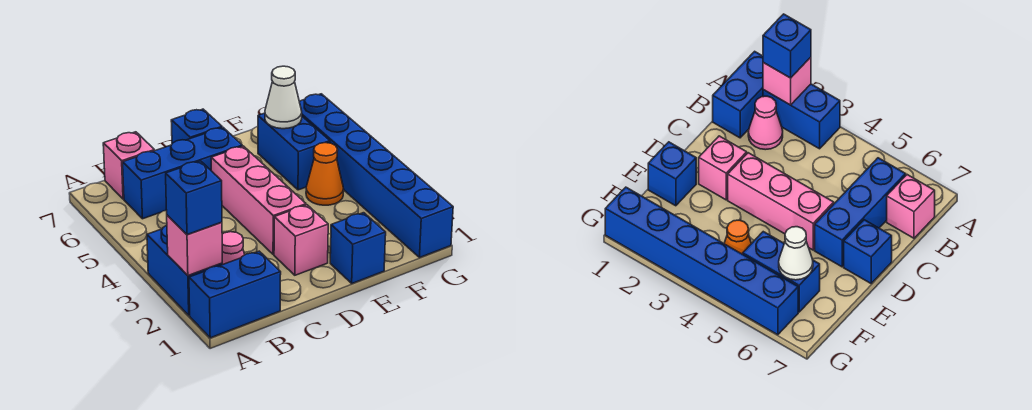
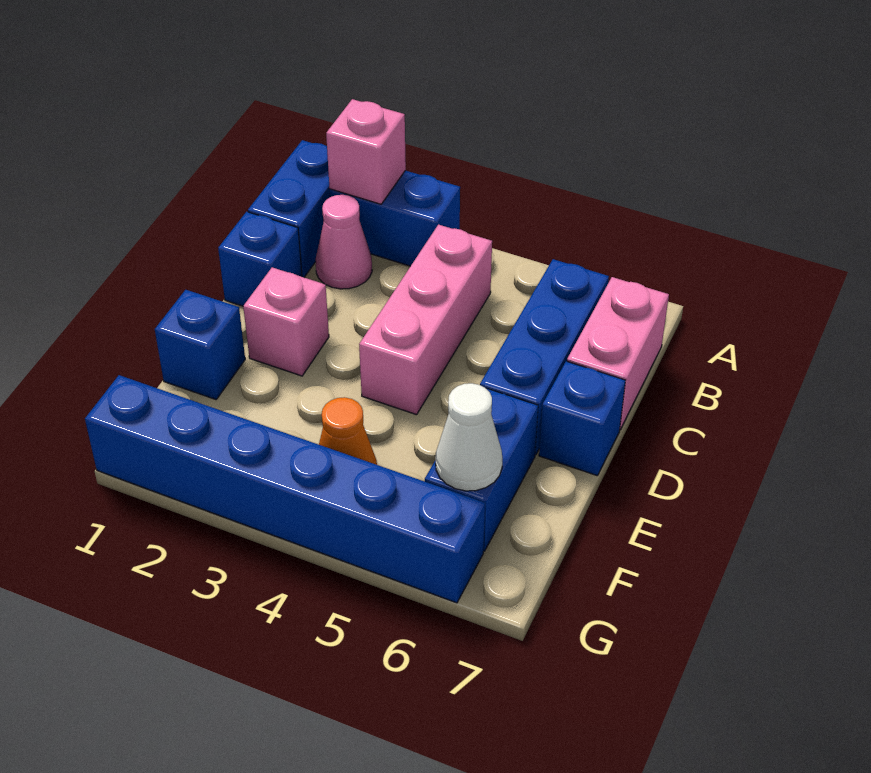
blue 1x1 brick [166,161,222,235] -> blue 1x1 brick moved to [218,212,302,306]
pink 1x1 brick [103,132,155,199] -> pink 1x2 brick [567,277,669,429]
pink 1x3 brick [211,146,306,255] -> pink 1x3 brick turned to [359,225,492,415]
blue 1x2 brick [258,113,330,190] -> blue 1x2 brick turned to [425,388,538,551]

